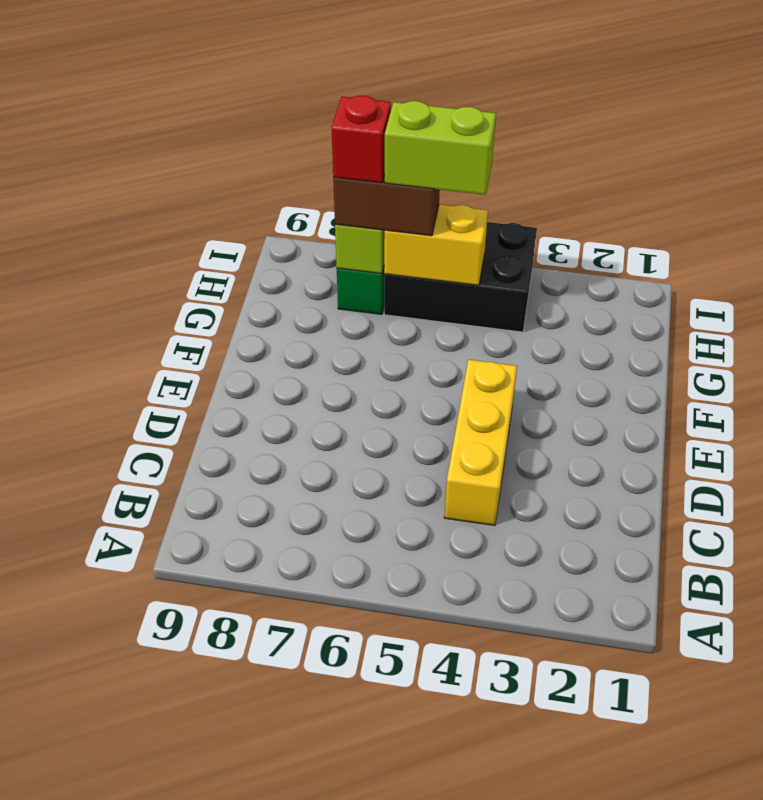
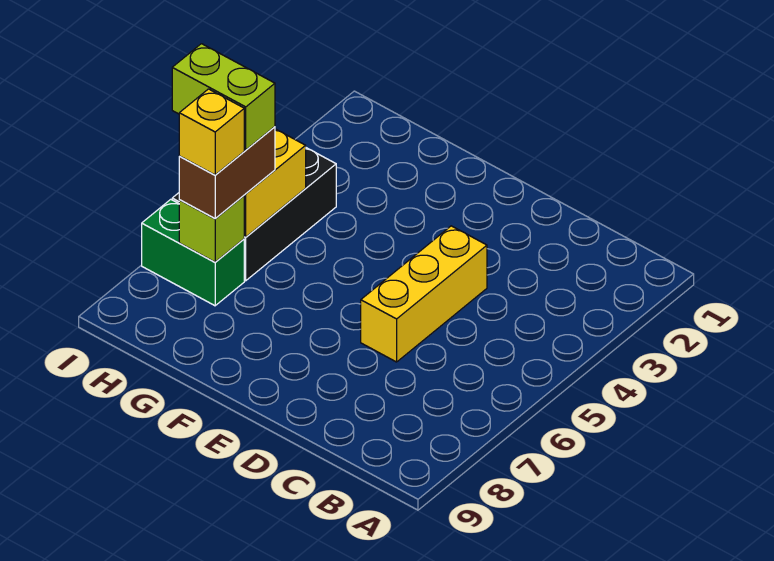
yellow 1x3 brick [444,360,517,525] -> yellow 1x3 brick turned to [361,226,487,362]
lime 1x2 brick [385,101,496,195] -> lime 1x2 brick turned to [172,44,275,150]
red 1x1 brick [332,96,391,183] -> yellow 1x1 brick [179,89,244,175]

